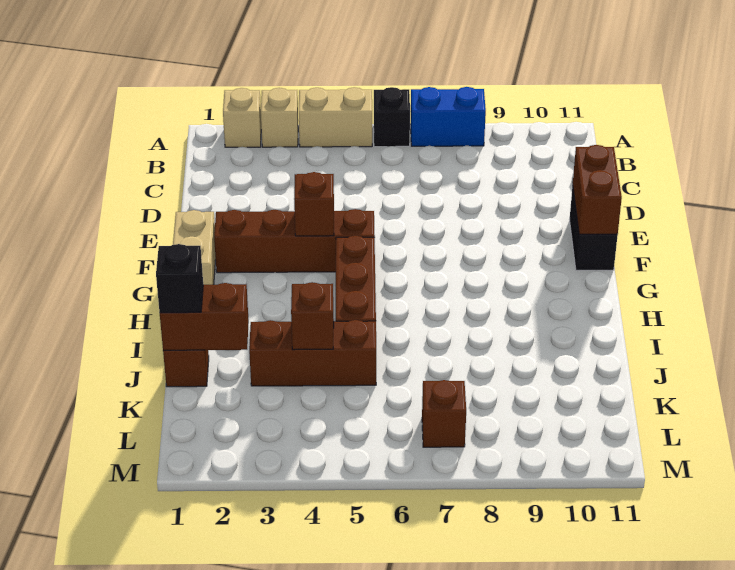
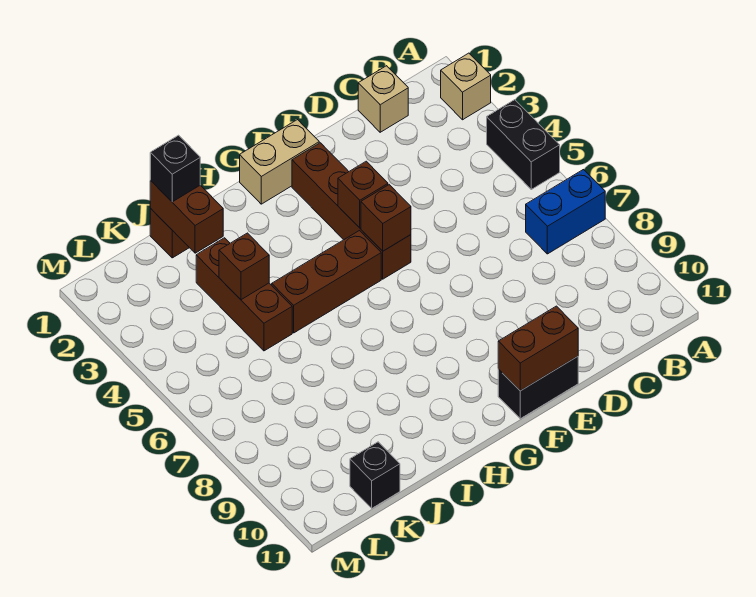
tan 1x1 brick [261,88,298,147] -> tan 1x1 brick moved to [358,66,408,132]
tan 1x2 brick [299,87,372,147] -> black 1x2 brick [487,100,560,189]
black 1x1 brick [374,87,410,147] -> black 1x1 brick moved to [350,442,400,508]
blue 1x2 brick [410,87,486,146] -> blue 1x2 brick turned to [526,170,605,254]
brown 1x1 brick [422,380,466,447] -> brown 1x1 brick moved to [361,185,411,251]

